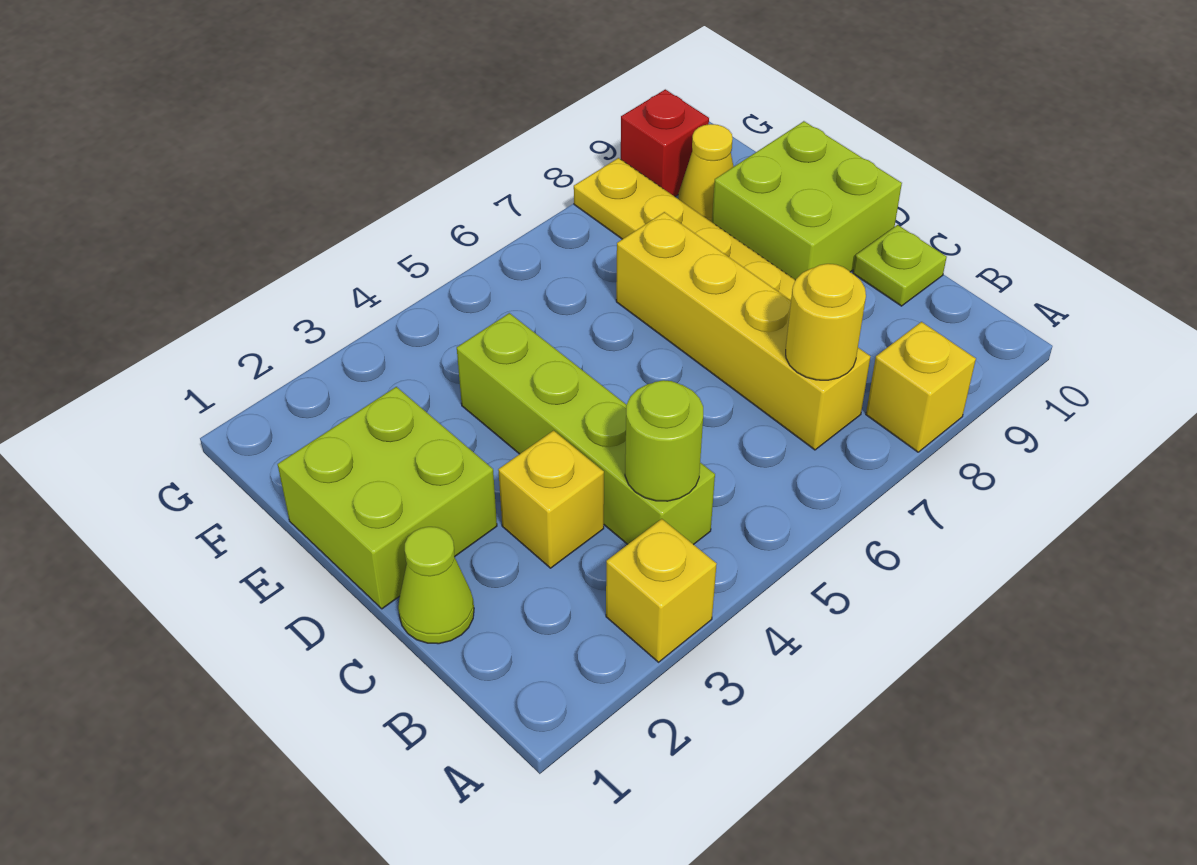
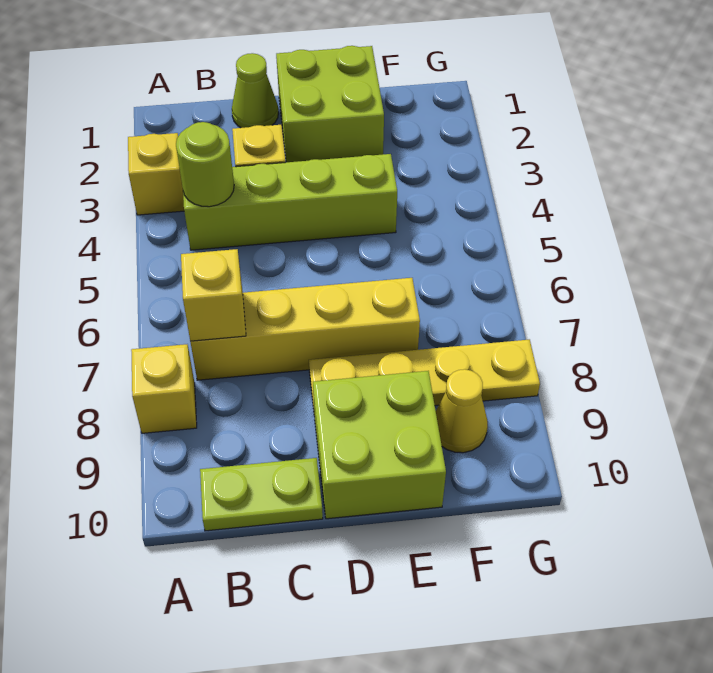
yellow 1x1 round brick [786,264,866,380] -> yellow 1x1 brick [181,249,246,341]
lime 1x1 plate [853,225,947,306] -> lime 1x2 plate [200,458,323,531]
red 1x1 brick [621,89,709,197] -> none

